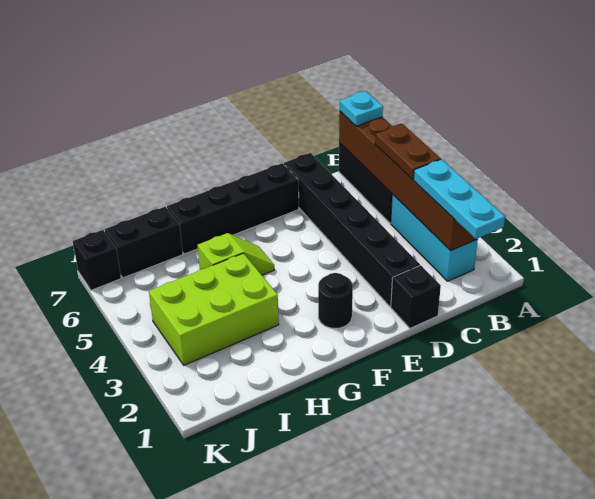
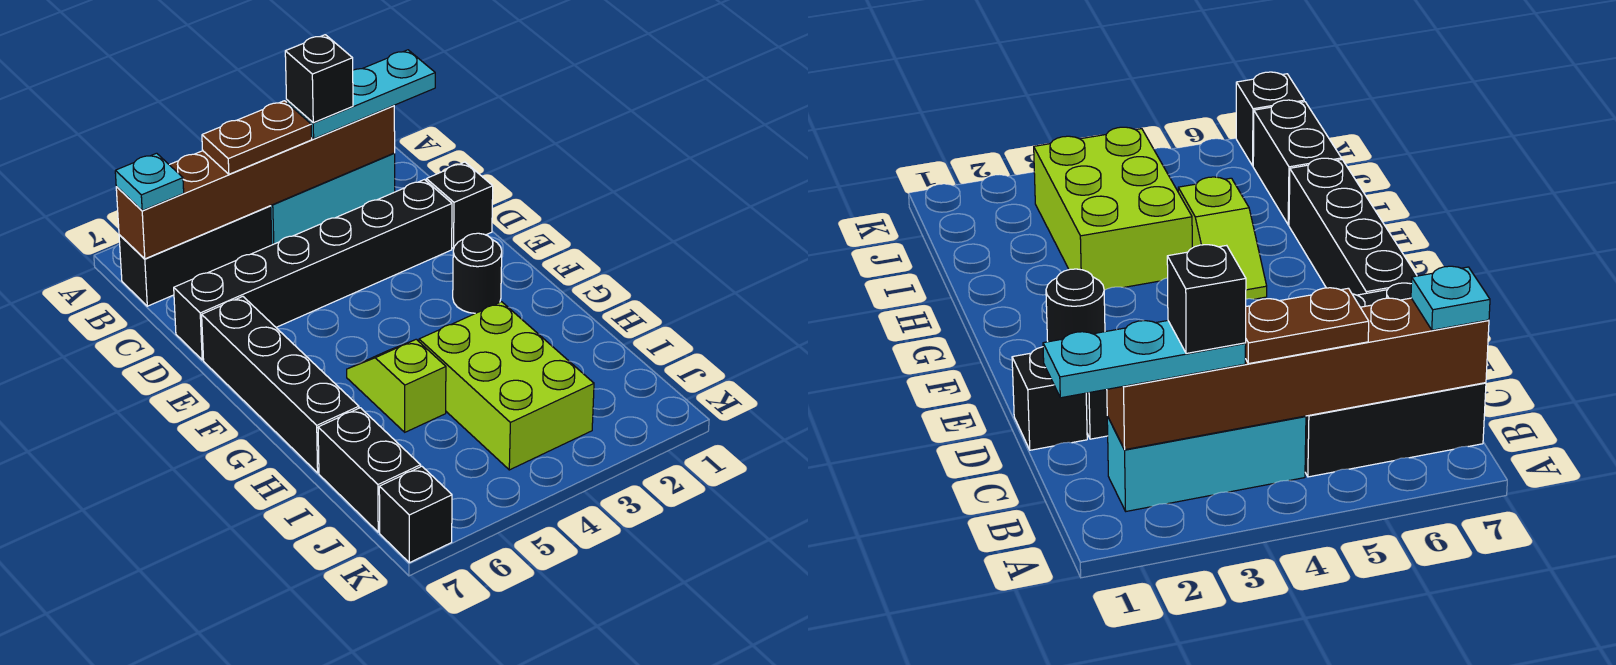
none -> black 1x1 brick [285,35,353,123]

